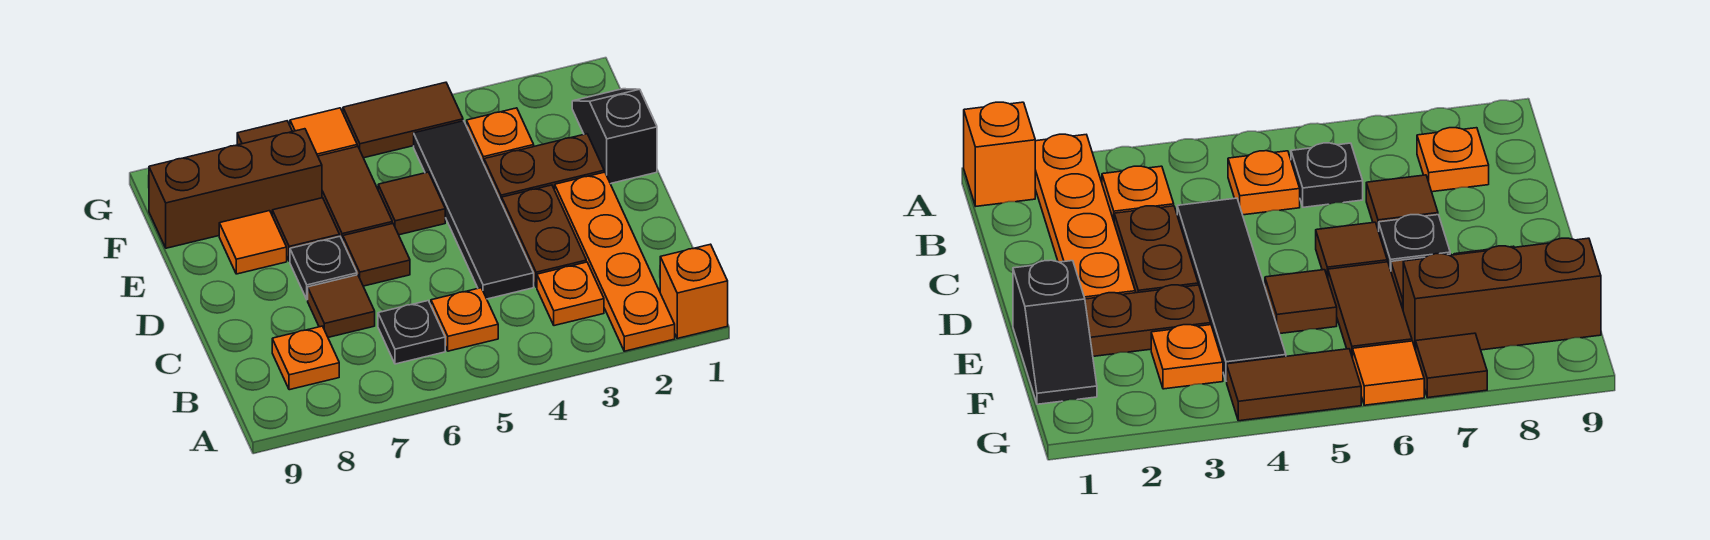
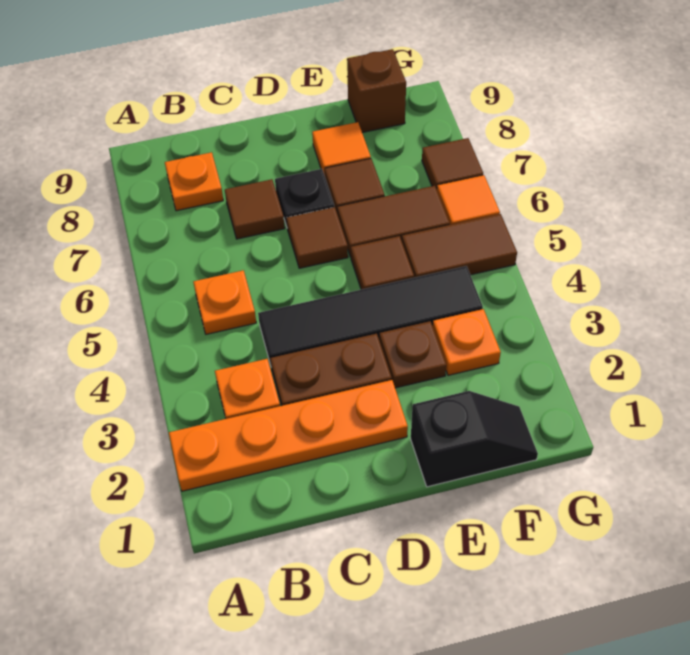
orange 1x1 brick [660,244,728,338] -> none
black 1x1 plate [378,301,445,364] -> none
brown 1x2 plate [484,134,604,203] -> brown 1x1 plate [379,321,446,388]
brown 1x3 brick [149,129,322,248] -> brown 1x1 brick [347,49,406,133]
brown 1x2 tile [343,82,463,158] -> brown 1x2 tile turned to [402,214,517,278]

